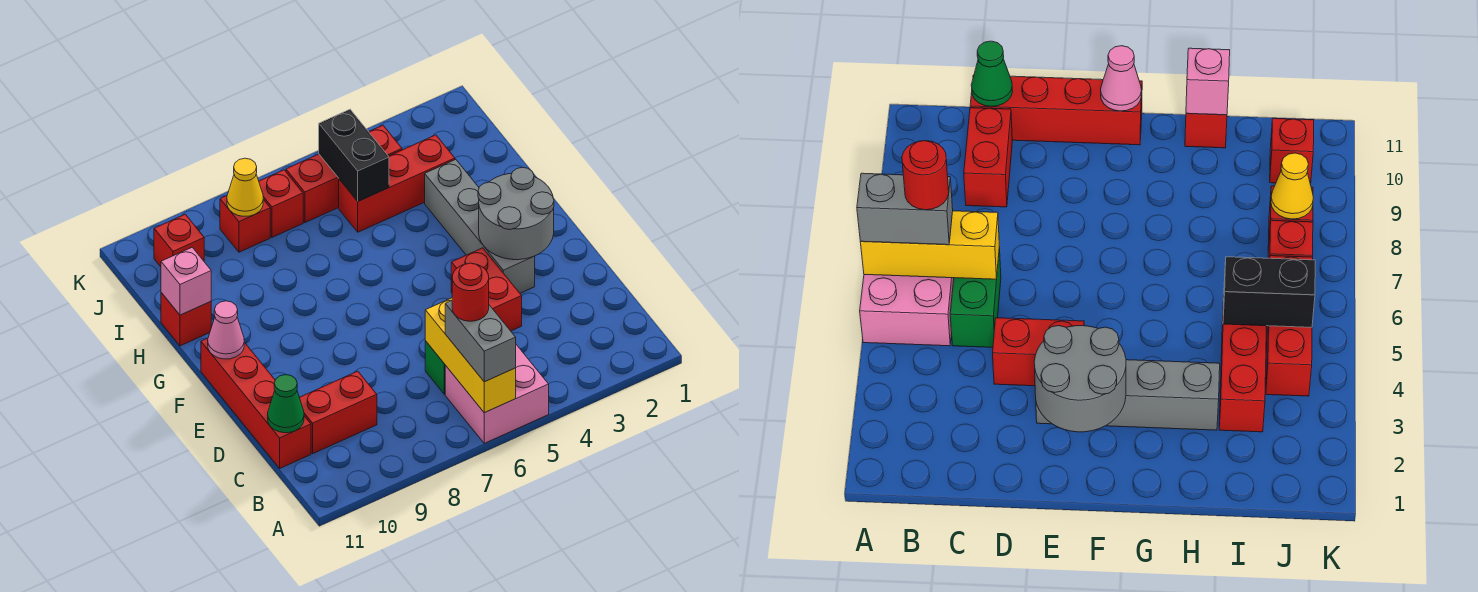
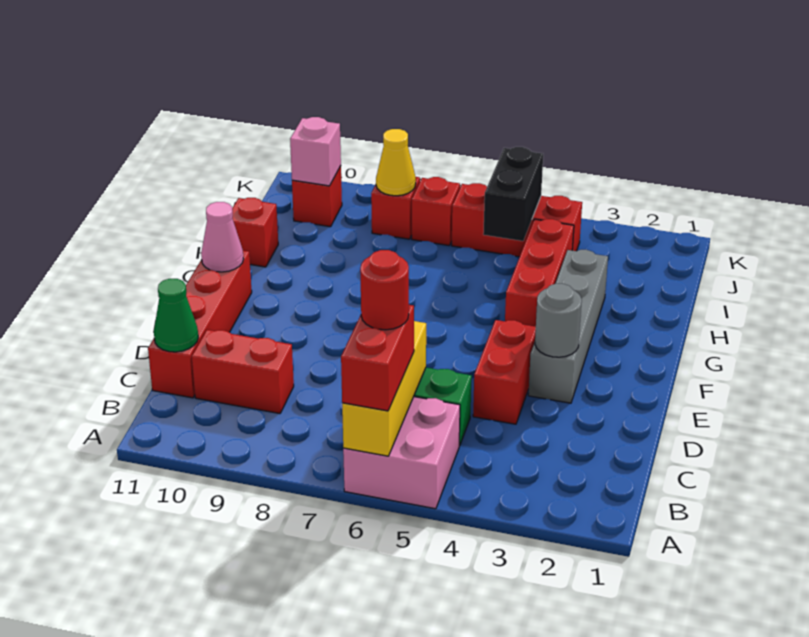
grey 1x2 brick [445,301,516,382] -> red 1x2 brick [341,305,414,411]
grey 2x2 round brick [478,167,554,260] -> grey 1x1 round brick [535,283,582,357]
pink 1x1 brick [161,247,211,315] -> pink 1x1 brick moved to [290,117,341,186]
red 1x3 brick [339,135,455,232] -> red 1x3 brick turned to [505,219,574,327]

